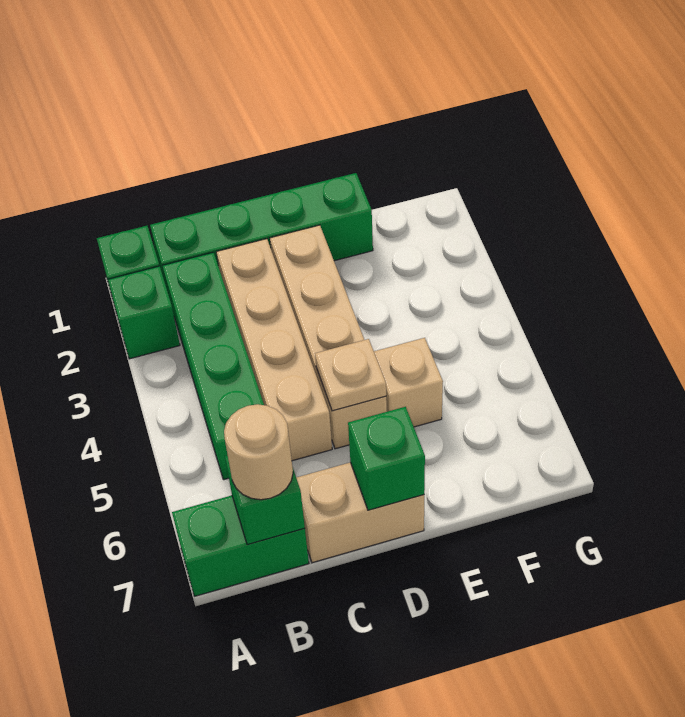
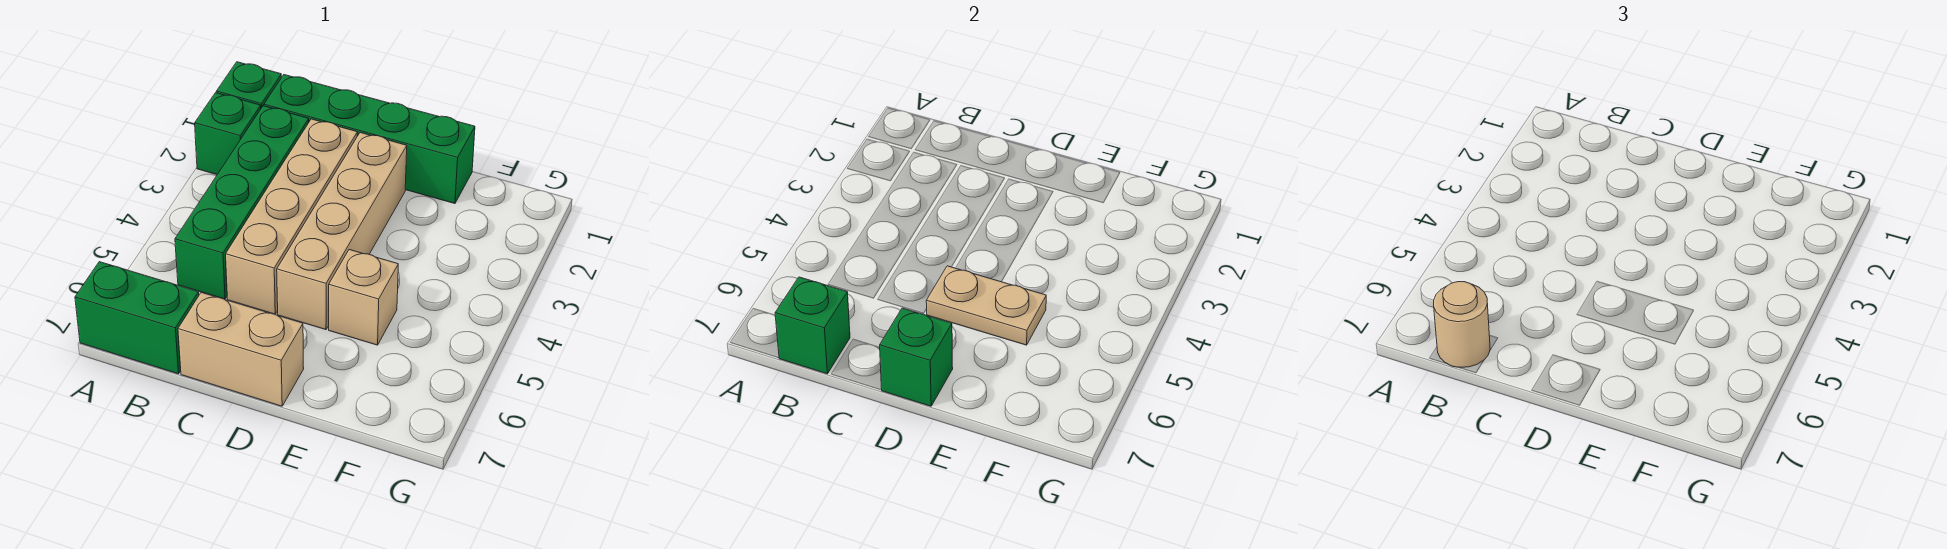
tan 1x1 plate [315,339,386,411] -> tan 1x2 plate [926,266,1046,345]

